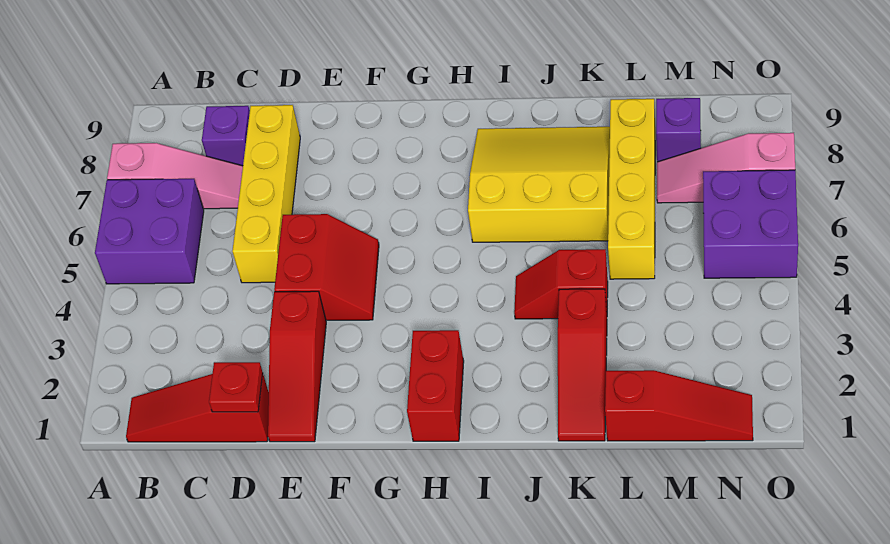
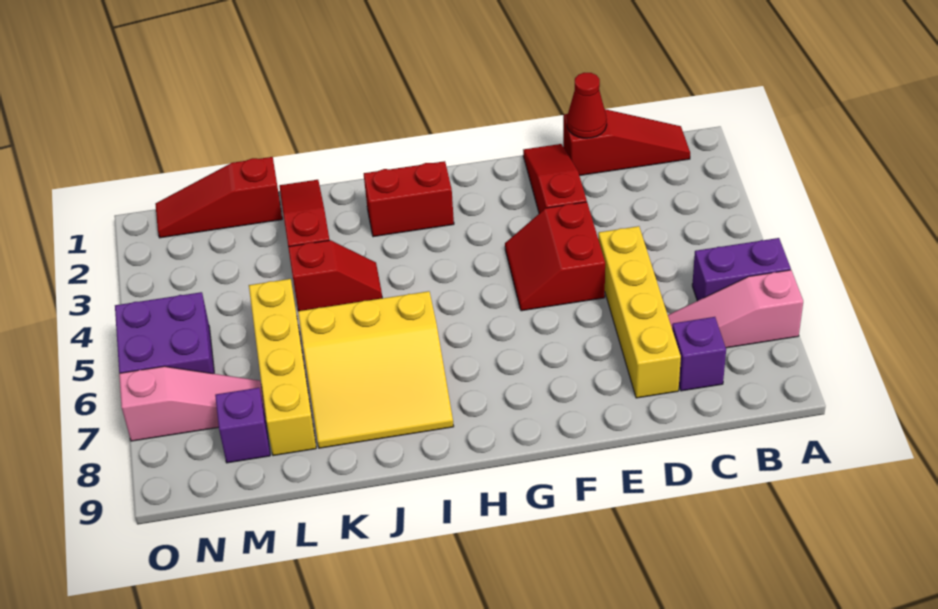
purple 2x2 brick [95,179,204,284] -> purple 1x2 brick [692,238,791,301]
red 1x1 plate [209,362,263,412] -> red 1x1 cone [567,73,607,138]
red 1x2 brick [407,330,464,441] -> red 1x2 brick turned to [364,161,454,237]

